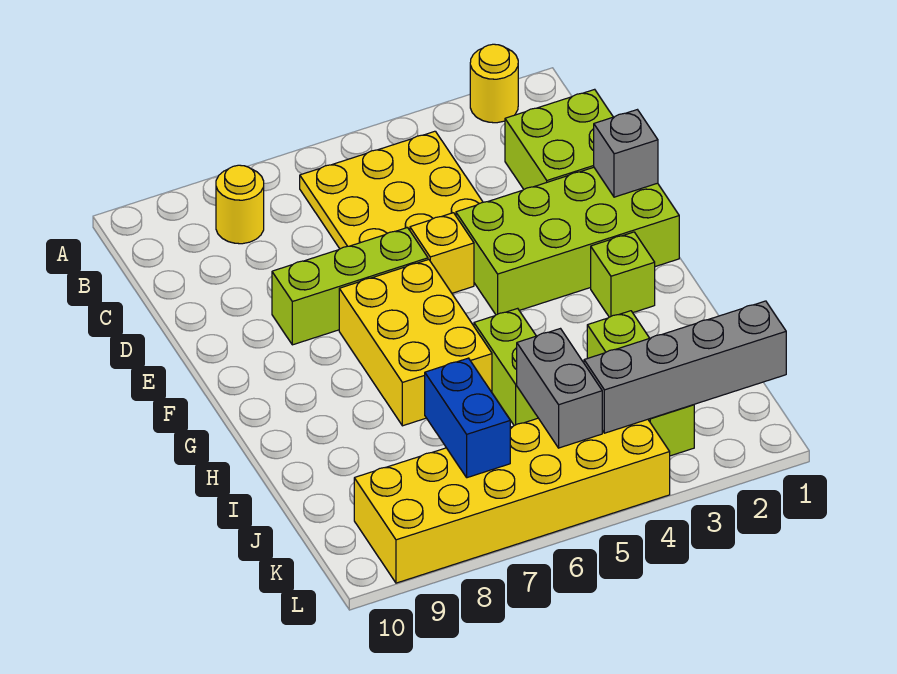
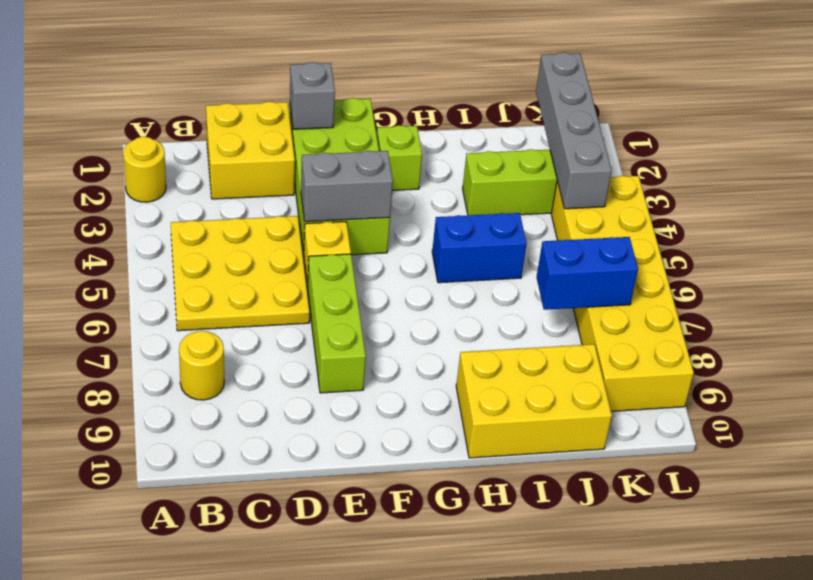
lime 2x2 brick [505,89,613,189] -> yellow 2x2 brick [206,102,295,199]
yellow 2x3 brick [339,260,492,426] -> yellow 2x3 brick moved to [456,344,612,458]
lime 1x2 brick [474,308,538,426] -> blue 1x2 brick [432,213,527,283]
grey 1x2 brick [517,329,602,448] -> grey 1x2 brick moved to [301,151,393,222]

